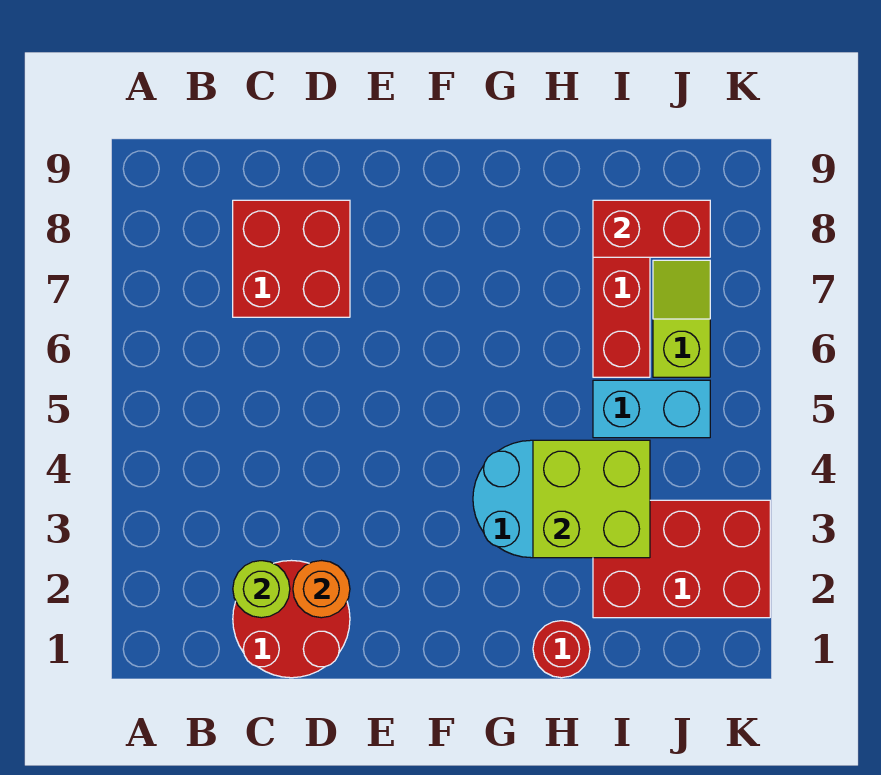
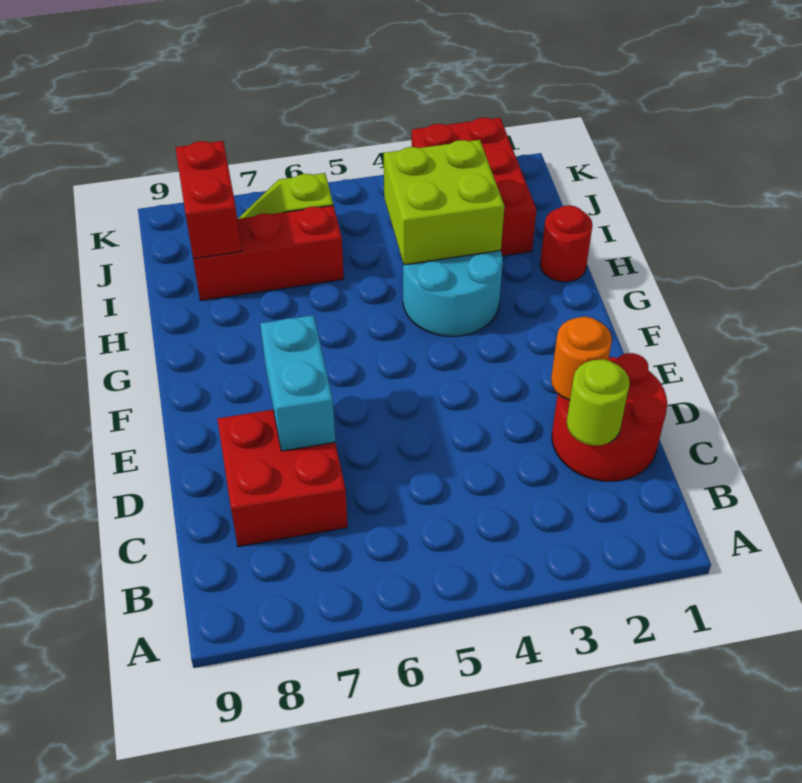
cyan 1x2 brick [593,380,710,438] -> cyan 1x2 brick moved to [260,315,335,451]

